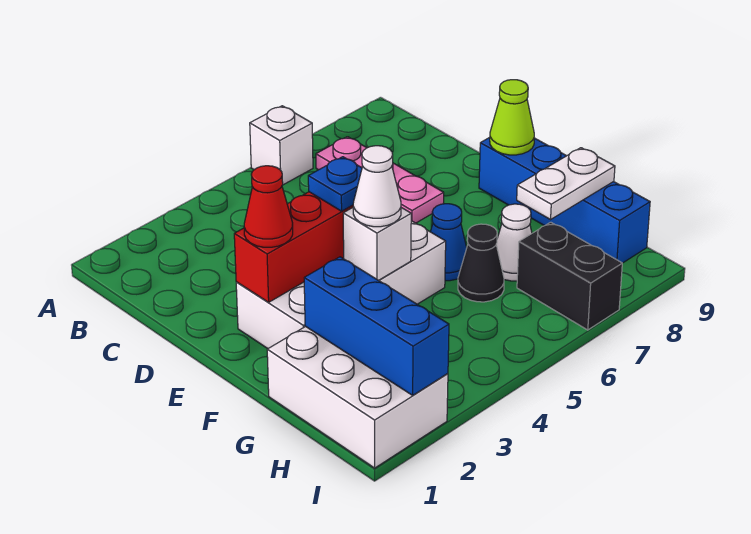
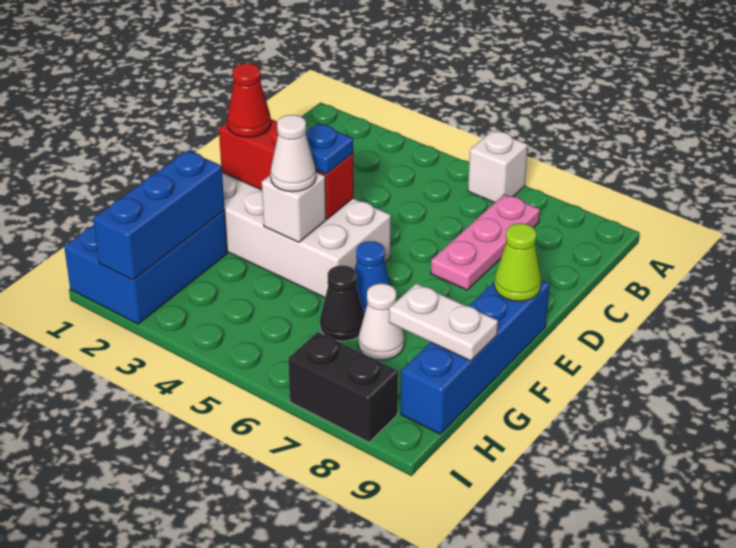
white 2x3 brick [267,326,448,468] -> blue 2x3 brick [64,211,227,324]
black 1x2 brick [517,222,622,330] -> black 1x2 brick turned to [288,332,398,442]

